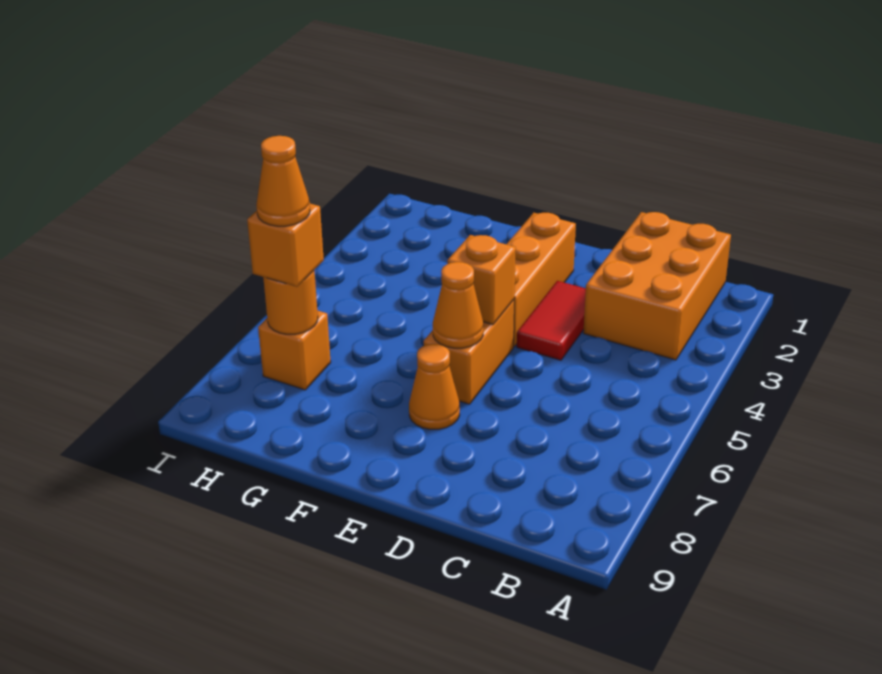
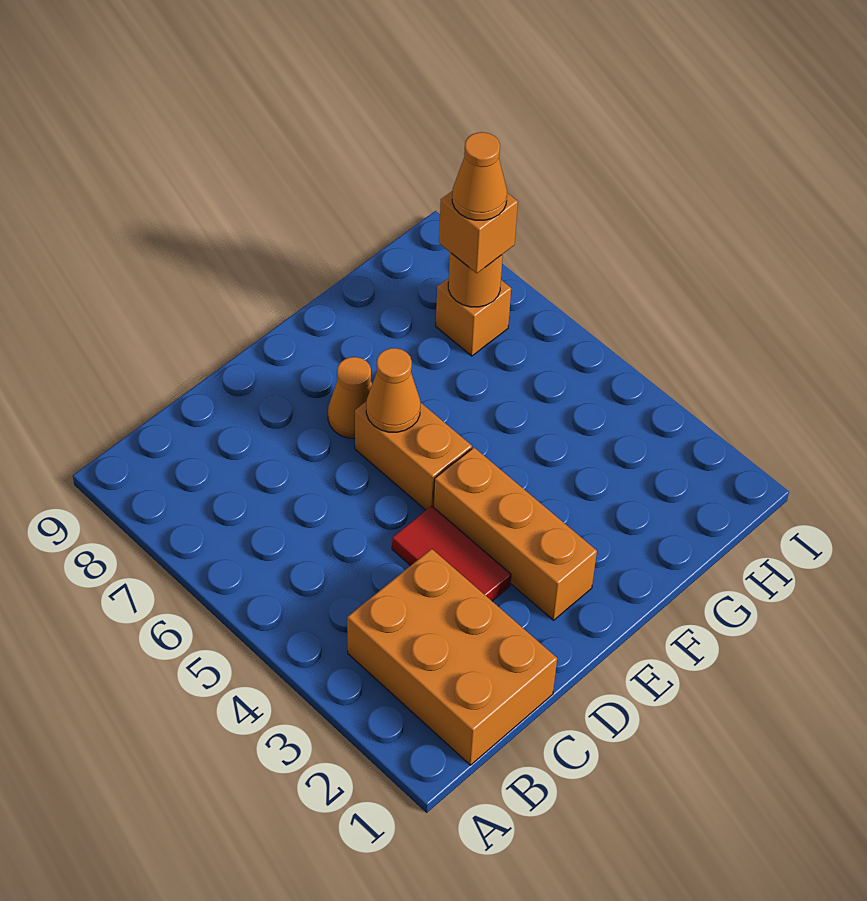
orange 1x1 brick [447,235,516,325] -> none

